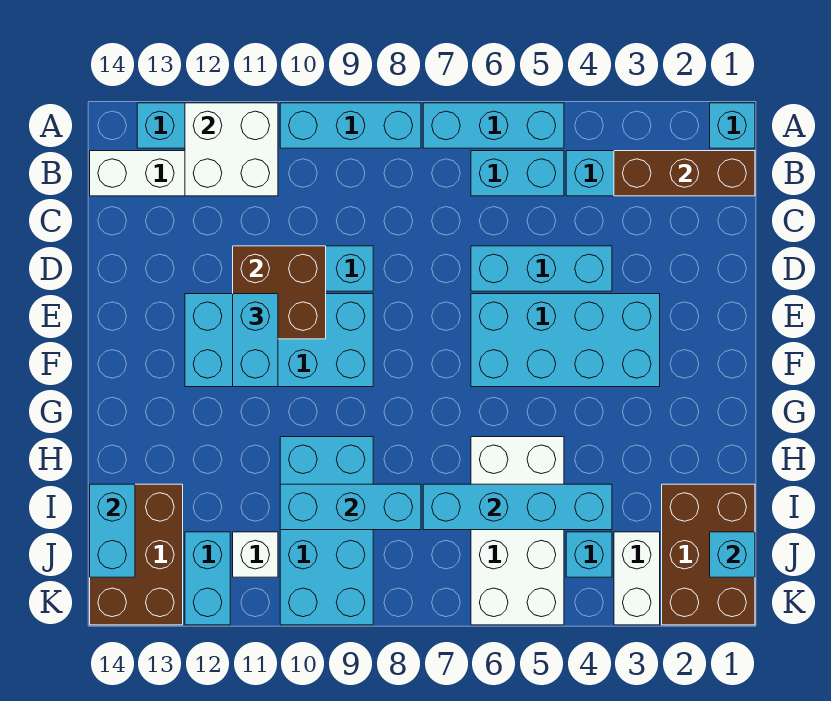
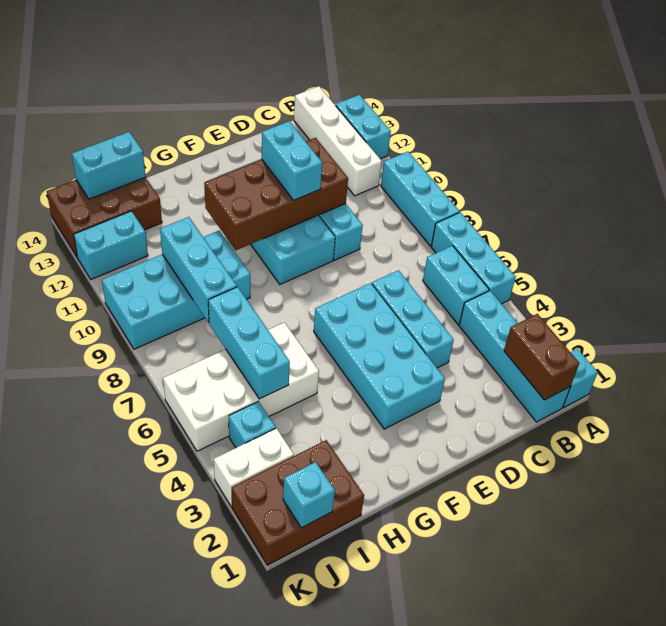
white 2x2 brick [185,103,278,196] -> none
brown 1x3 brick [614,151,755,196] -> brown 1x2 brick [504,314,579,400]
brown 2x2 brick [233,246,326,339] -> brown 2x4 brick [204,138,348,250]
cyan 1x2 brick [233,294,278,387] -> cyan 1x2 brick turned to [262,121,322,200]
cyan 1x4 brick [423,484,612,530] -> cyan 1x3 brick [208,287,290,399]
white 1x1 brick [233,532,278,577] -> none

